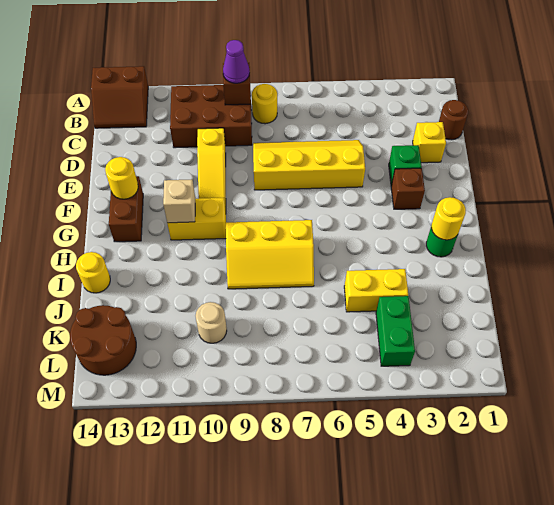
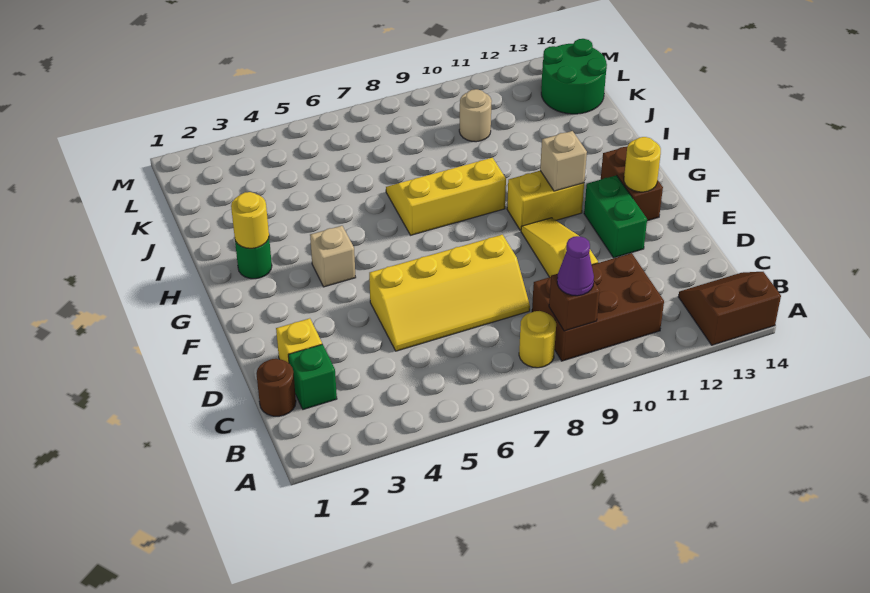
green 1x1 brick [389,145,422,186] -> green 1x1 brick moved to [288,344,337,409]
brown 1x1 brick [391,168,425,209] -> none
none -> tan 1x1 brick [310,226,356,287]
yellow 1x1 round brick [76,252,110,293] -> none
yellow 1x2 brick [344,269,408,312] -> none
green 1x2 brick [376,296,415,366] -> green 1x2 brick moved to [584,175,647,258]
brown 2x2 round brick [70,305,136,375] -> green 2x2 round brick [541,39,607,114]

